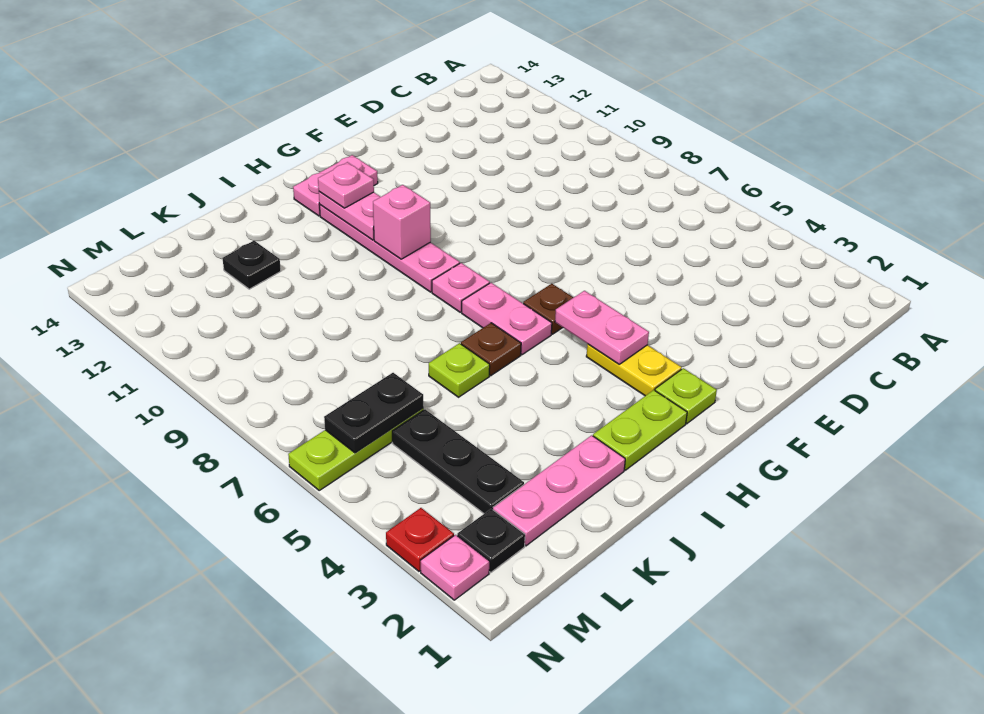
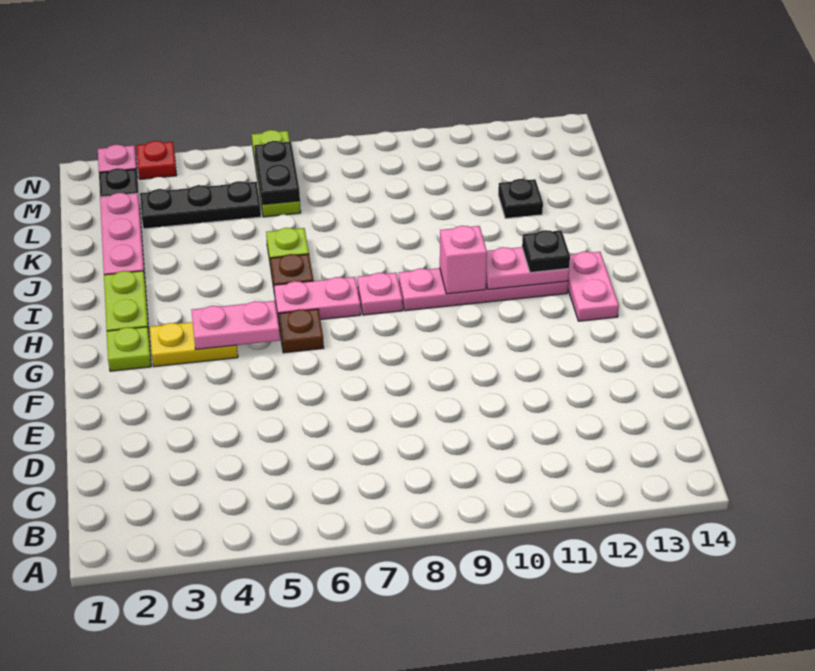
pink 1x1 plate [318,162,374,208] -> black 1x1 plate [522,230,570,273]

